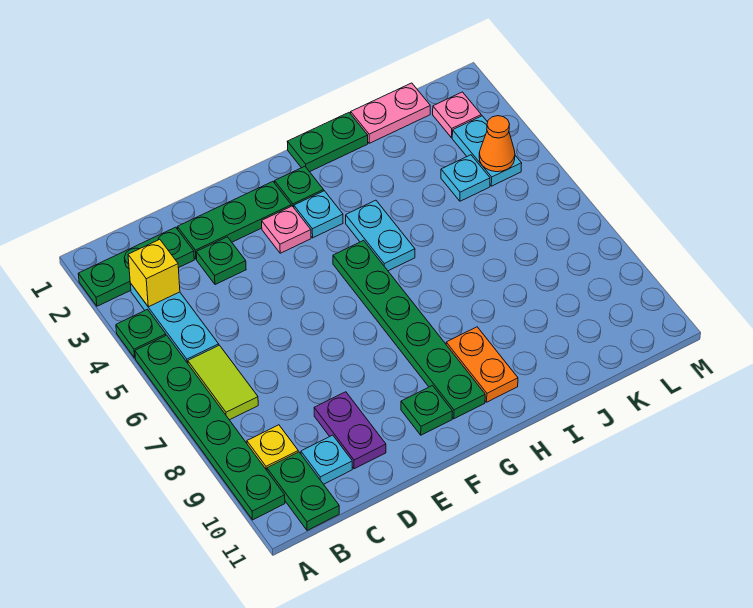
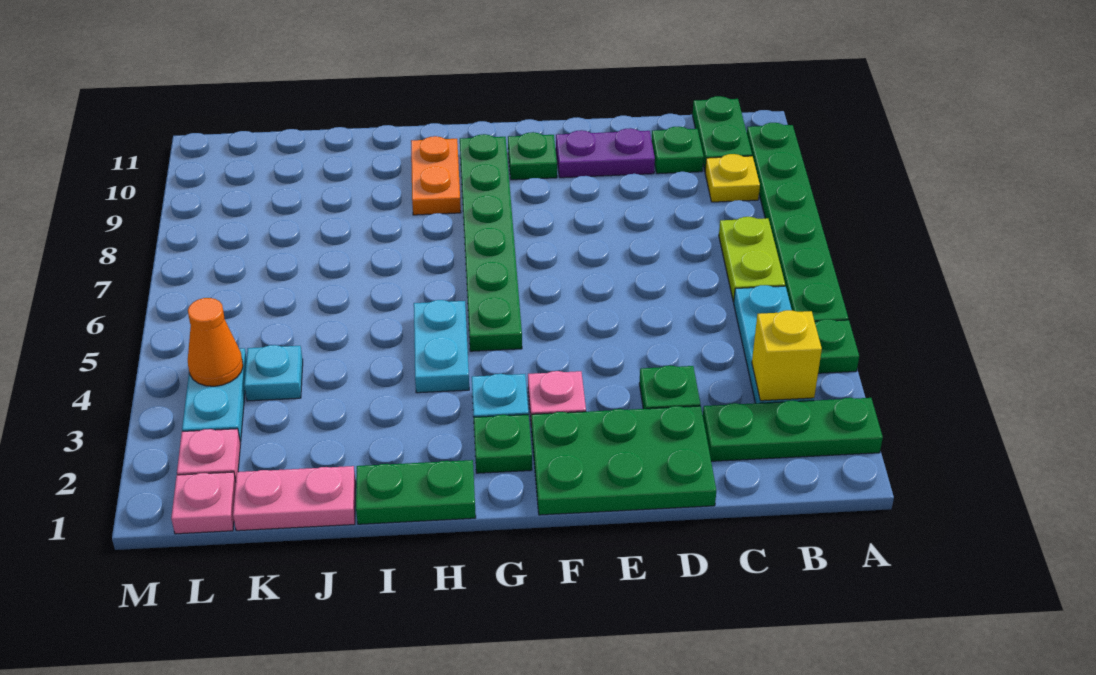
lime 1x2 tile [188,345,258,420] -> lime 1x2 plate [719,217,785,302]
cyan 1x1 plate [301,435,352,484] -> green 1x1 plate [652,127,704,174]
green 1x3 plate [177,182,291,259] -> green 2x3 plate [531,406,716,515]
purple 1x2 plate [314,392,386,469] -> purple 1x2 plate turned to [556,128,655,178]
none -> pink 1x1 plate [171,472,236,534]

